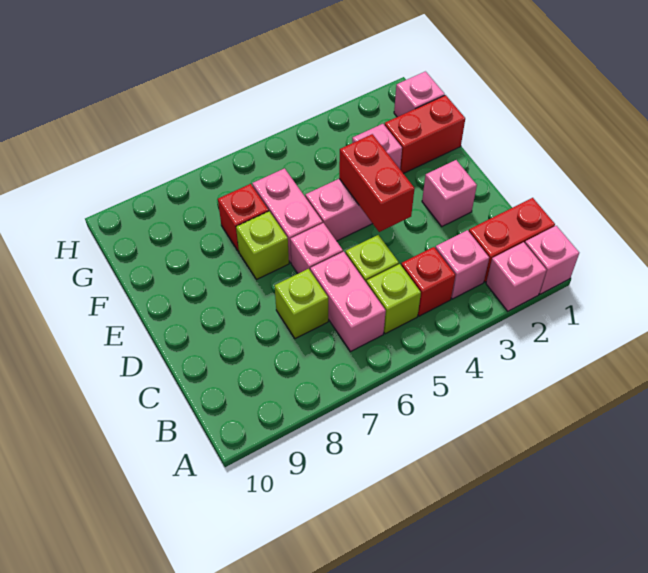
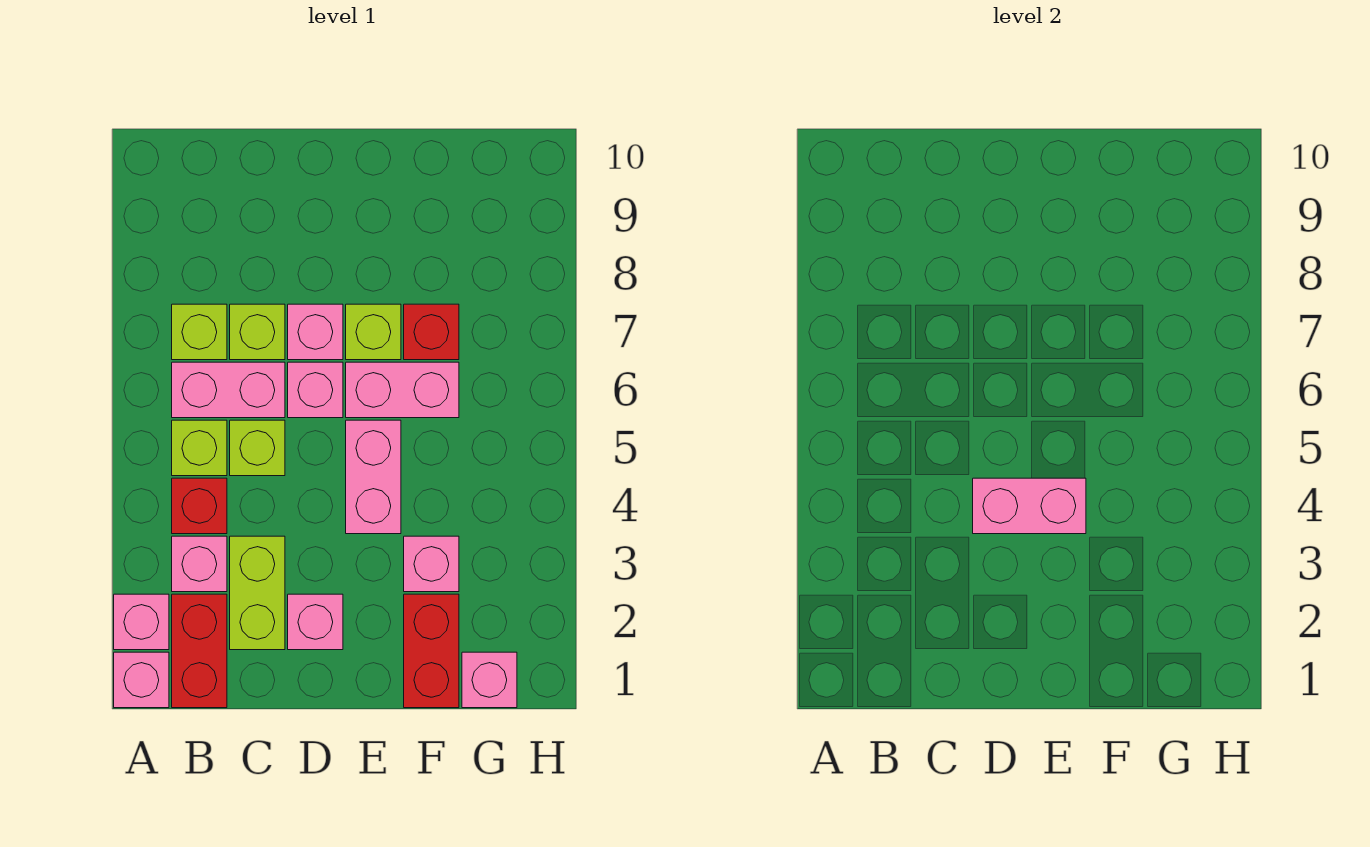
none -> lime 1x1 brick [172,304,227,360]
none -> lime 1x2 brick [230,536,285,650]
red 1x2 brick [339,134,415,232] -> pink 1x2 brick [973,478,1086,534]
none -> pink 1x1 brick [288,304,343,360]

